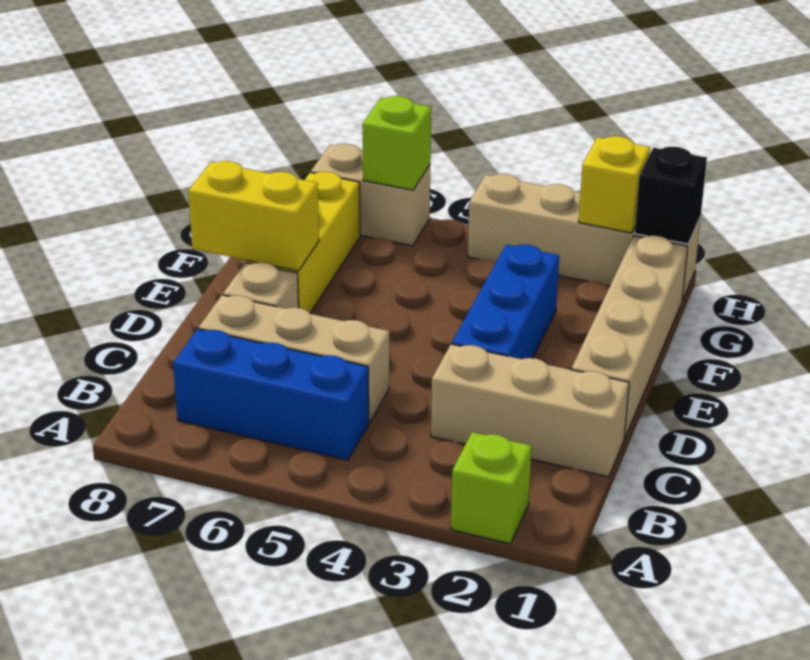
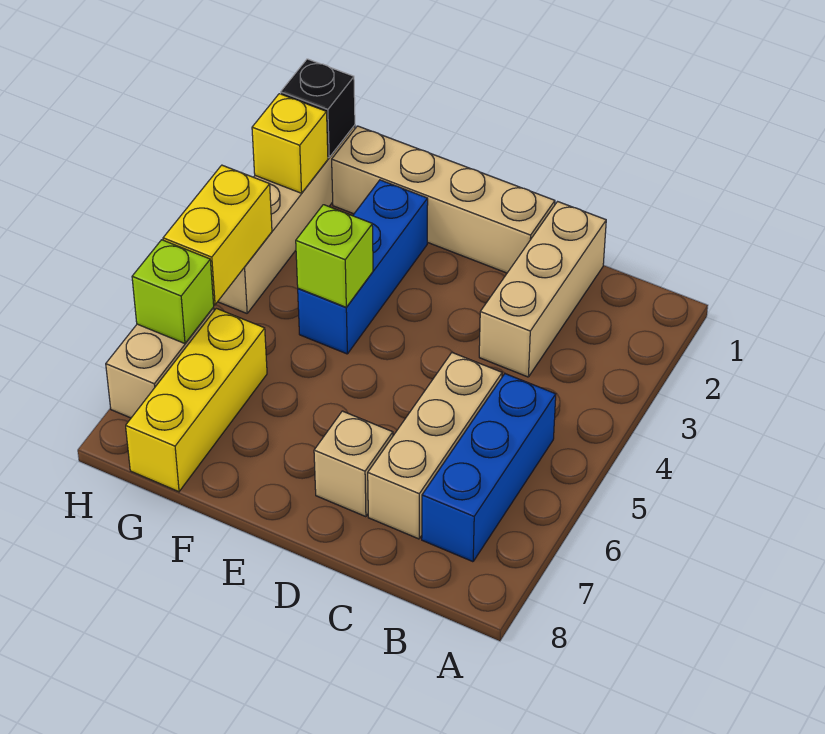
lime 1x1 brick [451,432,532,544] -> lime 1x1 brick moved to [296,205,373,307]
blue 1x3 brick [452,244,559,359] -> blue 1x3 brick turned to [298,180,428,354]
yellow 1x3 brick [246,172,360,313] -> yellow 1x3 brick turned to [126,308,267,492]
yellow 1x2 brick [188,161,319,271] -> yellow 1x2 brick moved to [163,165,272,305]

